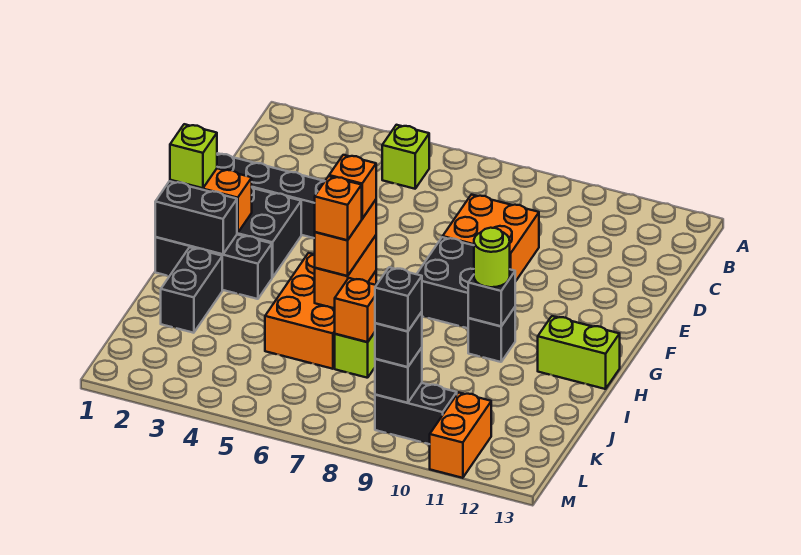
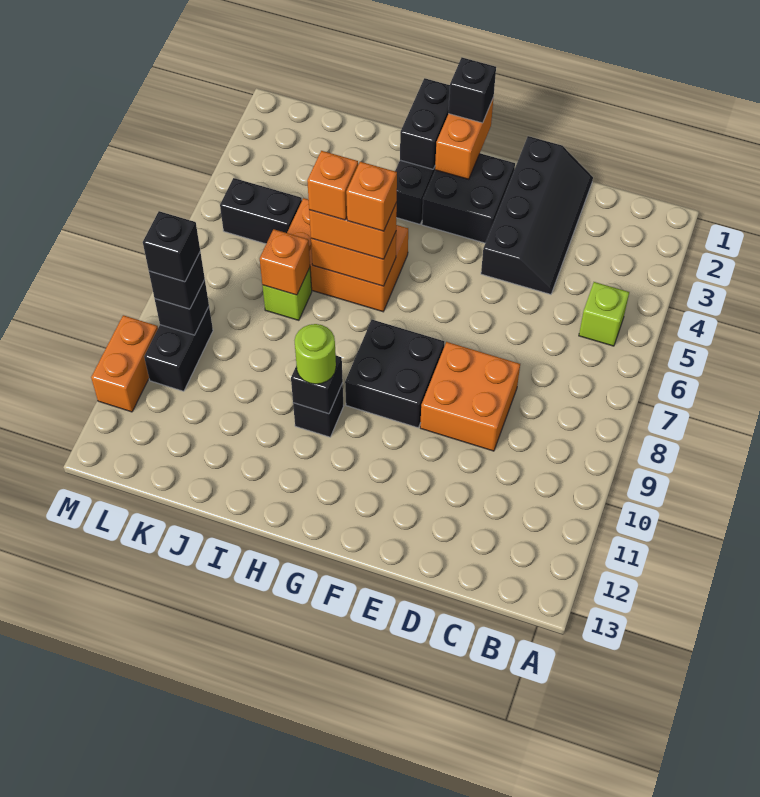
lime 1x1 brick [170,124,217,188] -> black 1x1 brick [448,58,496,123]
lime 1x2 brick [538,316,620,389] -> none
black 1x2 brick [161,247,222,333] -> black 1x2 brick moved to [220,178,302,244]
orange 1x2 brick [430,392,491,478] -> orange 1x2 brick turned to [91,315,158,412]

